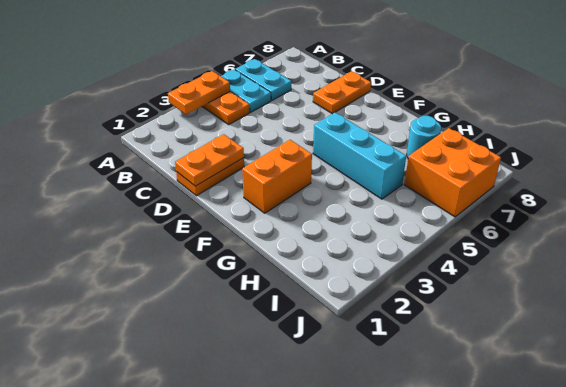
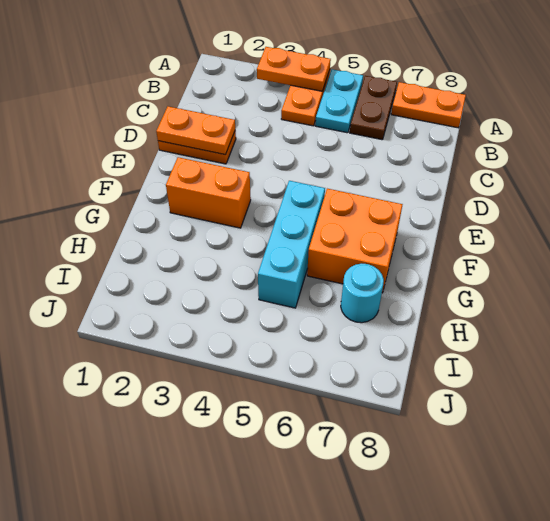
cyan 1x2 plate [235,59,291,100] -> brown 1x2 plate [350,76,397,140]
orange 1x2 plate [313,71,371,114] -> orange 1x2 plate moved to [391,82,466,128]
orange 2x2 brick [404,128,501,217] -> orange 2x2 brick moved to [307,189,403,293]

